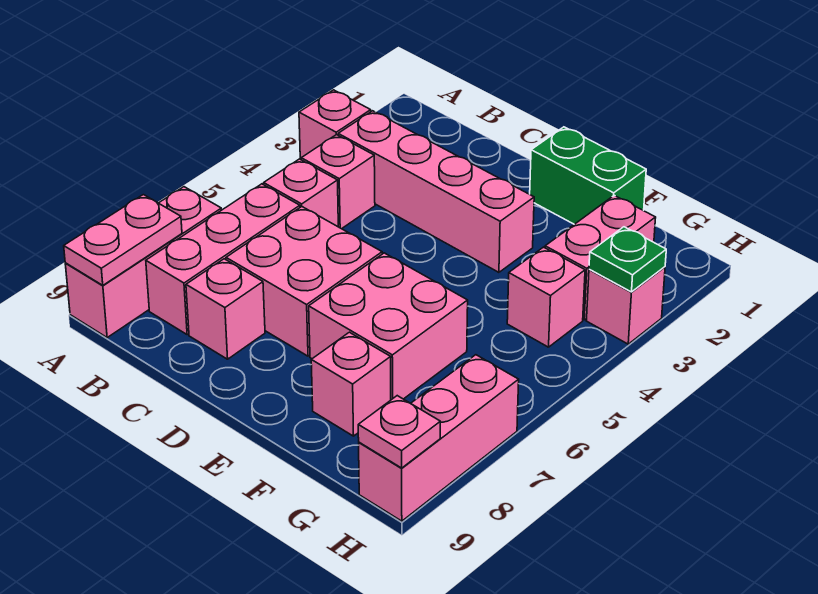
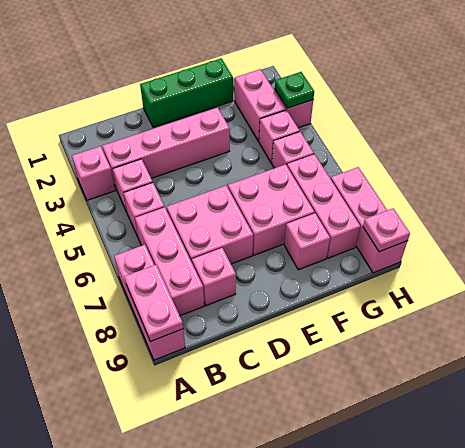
green 1x2 brick [530,127,646,224] -> green 1x3 brick [140,58,233,127]
none -> pink 1x1 brick [272,132,314,168]
none -> pink 1x3 brick [287,154,360,258]

